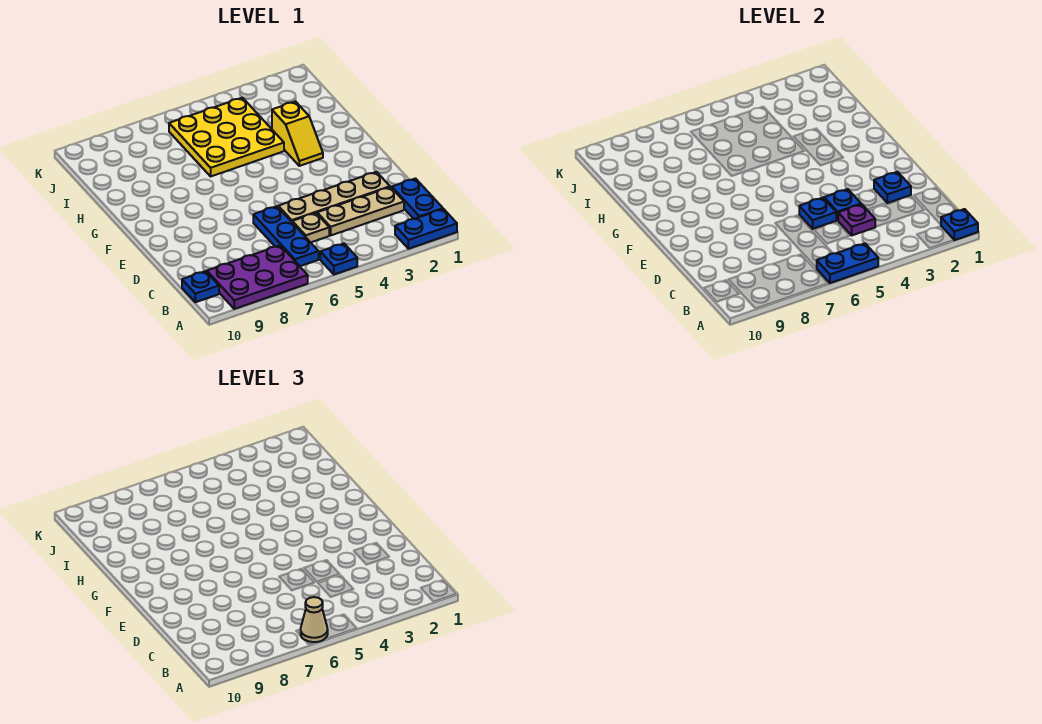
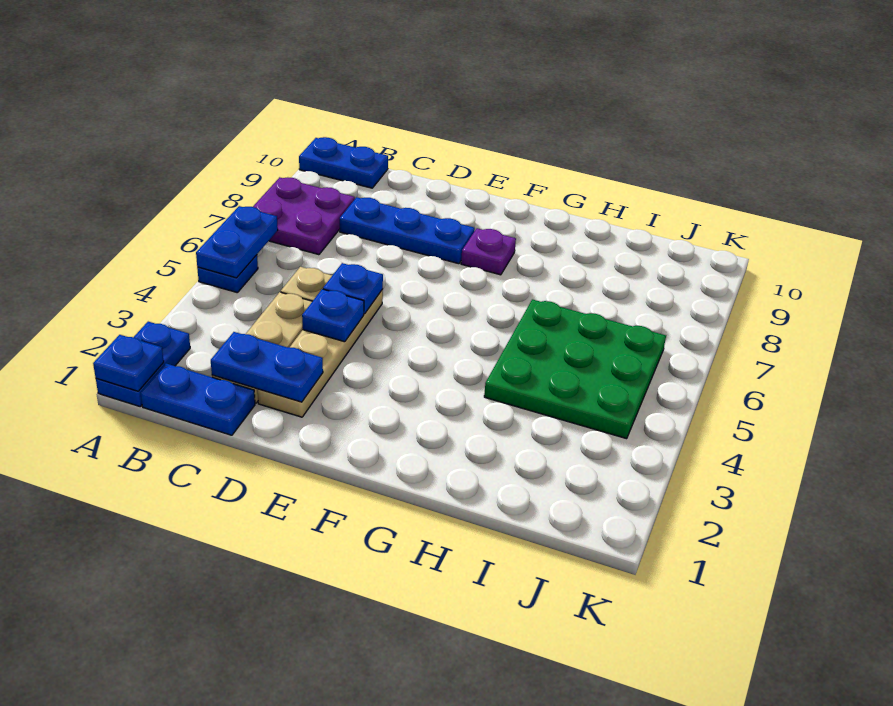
tan 1x1 cone [301,597,328,642] -> none
purple 2x3 plate [207,245,308,309] -> purple 2x2 plate [253,177,355,255]
blue 1x3 plate [253,206,319,266] -> blue 1x3 plate moved to [340,197,475,264]
blue 1x1 plate [182,271,219,302] -> blue 1x2 plate [299,137,388,188]
purple 1x1 plate [838,204,875,235] -> purple 1x1 plate moved to [461,228,516,275]
blue 1x1 plate [874,172,911,203] -> blue 1x2 plate [211,332,323,402]
yellow 1x2 slope [272,101,323,166] -> none
yellow 3x3 plate [169,98,284,176] -> green 3x3 plate [484,299,666,439]

